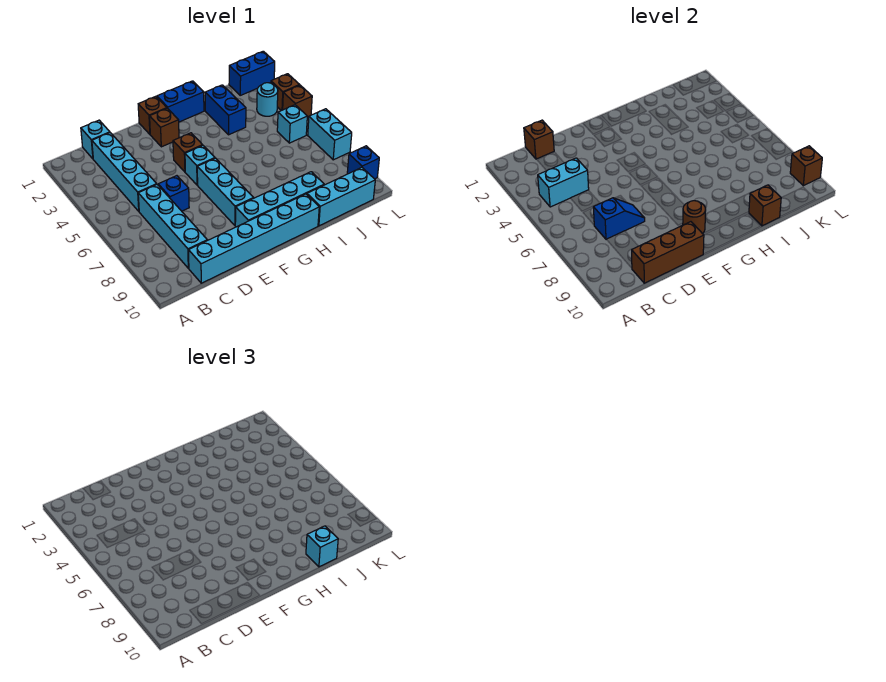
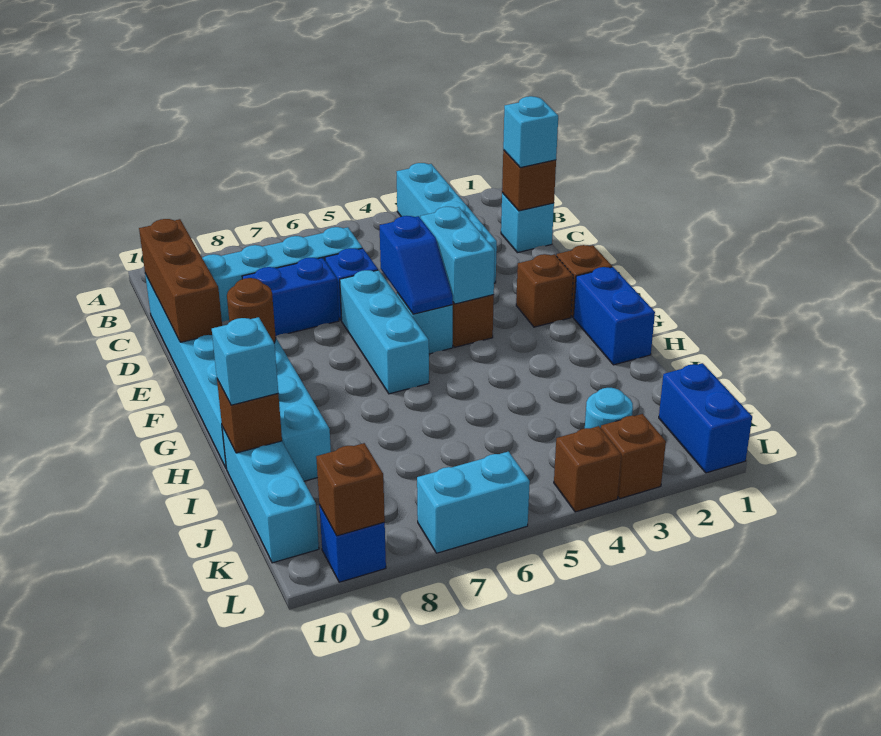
cyan 1x2 brick [538,158,589,207] -> cyan 1x2 brick moved to [421,207,495,304]
cyan 1x4 brick [92,133,157,211] -> cyan 1x4 brick turned to [397,163,497,283]
blue 1x2 slope [593,198,645,240] -> blue 1x2 slope moved to [380,216,453,314]
cyan 1x3 brick [197,158,254,225] -> cyan 1x3 brick turned to [340,270,429,394]
blue 1x2 brick [205,85,246,135] -> blue 1x2 brick moved to [242,258,339,336]
cyan 1x1 brick [277,105,307,143] -> cyan 1x1 brick moved to [503,96,558,168]

